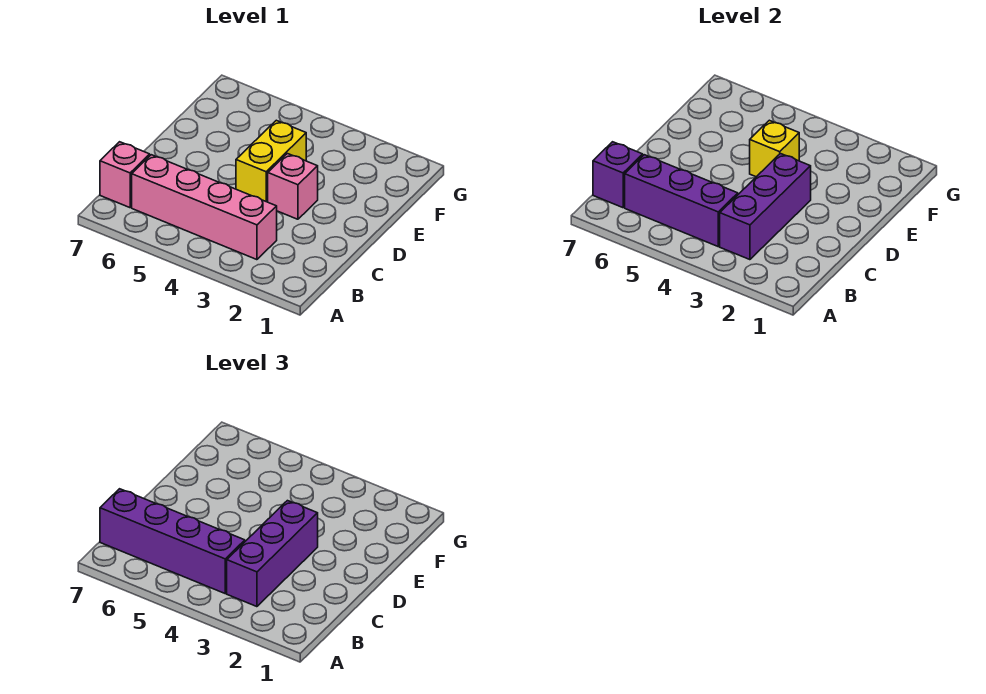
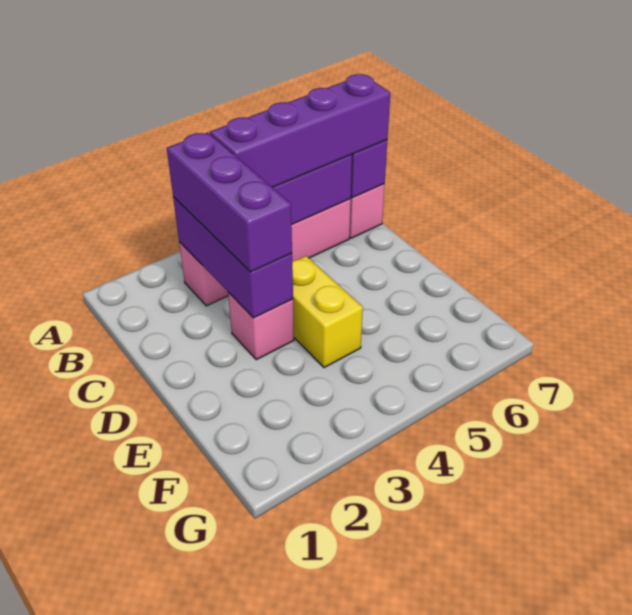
yellow 1x1 brick [750,120,799,177] -> none

